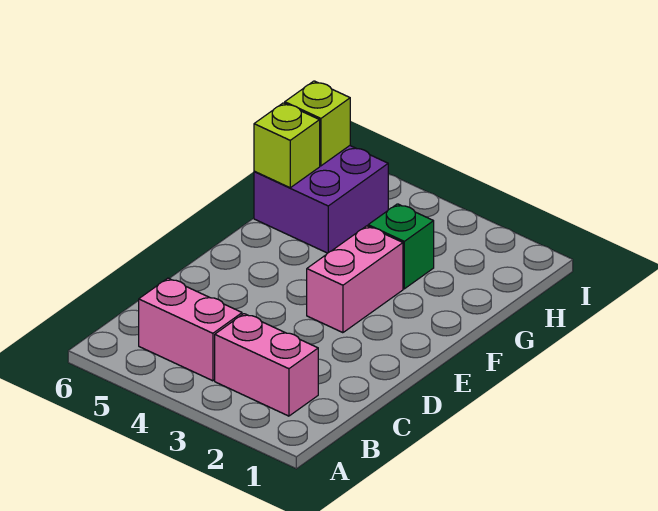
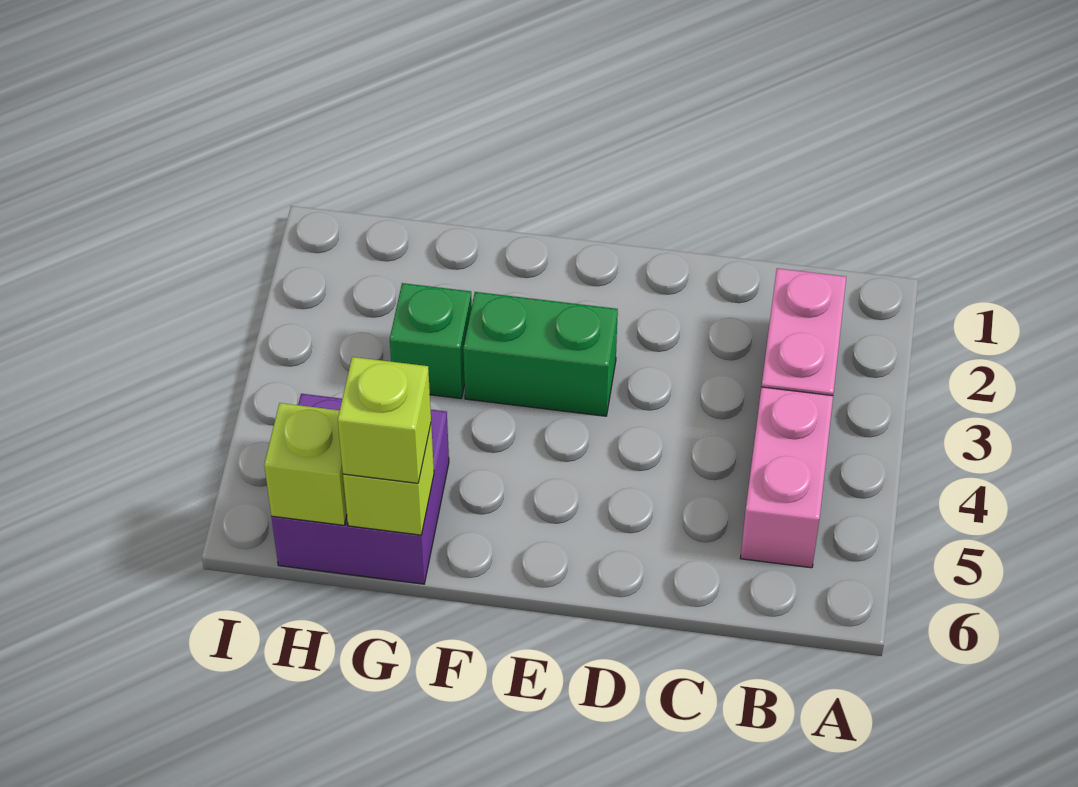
pink 1x2 brick [307,226,403,333] -> green 1x2 brick [463,292,618,416]
none -> lime 1x1 brick [338,357,431,483]

